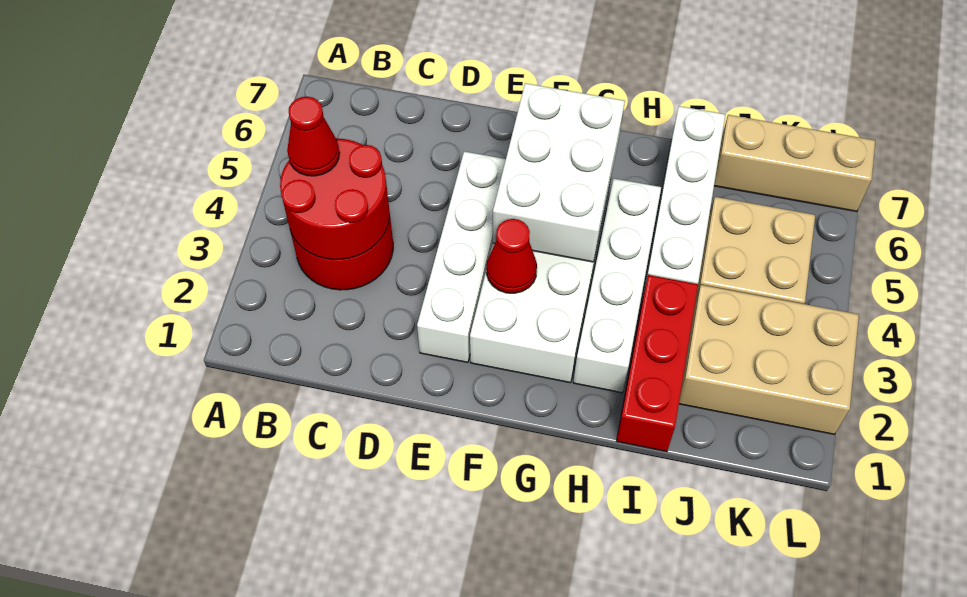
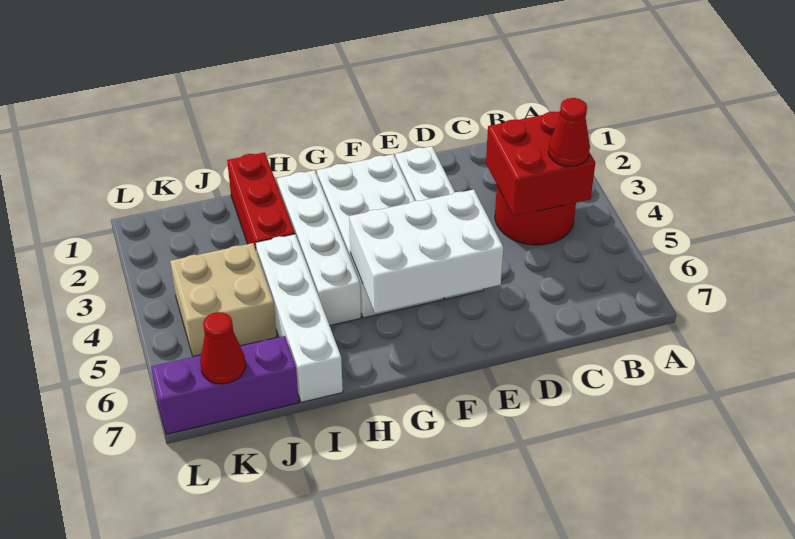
red 2x2 round brick [280,138,390,260] -> red 2x2 brick [486,111,595,216]
red 1x1 cone [486,219,537,293] -> red 1x1 cone moved to [200,312,246,384]
white 2x3 brick [493,83,625,262] -> white 2x3 brick turned to [349,190,503,313]
tan 2x3 brick [679,285,859,434] -> none
tan 1x3 brick [714,115,875,212] -> purple 1x3 brick [151,336,299,434]

